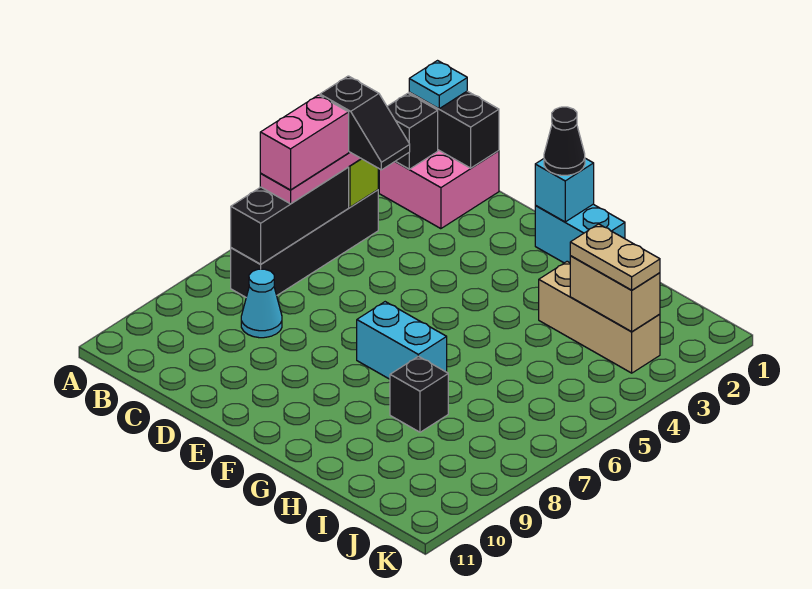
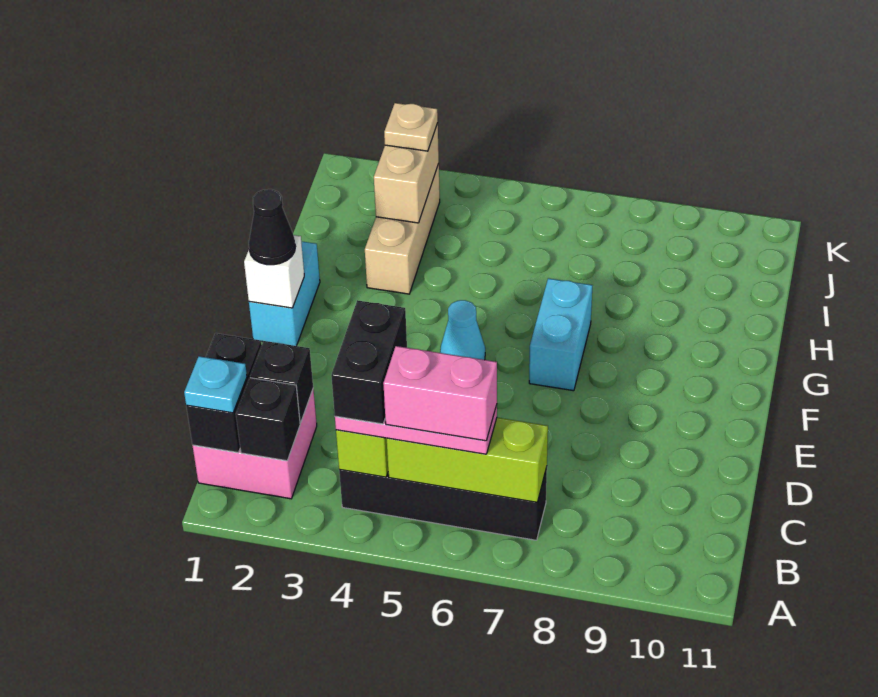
black 1x2 slope [320,76,410,170] -> black 1x2 brick [331,300,407,424]
black 1x3 brick [231,168,349,264] -> lime 1x3 brick [387,418,548,502]
cyan 1x1 cone [241,269,282,338] -> cyan 1x1 cone moved to [440,300,485,360]
cyan 1x1 brick [535,158,594,222] -> white 1x1 brick [244,235,304,308]
black 1x1 brick [390,356,448,432] -> black 1x1 brick moved to [250,341,313,423]
tan 1x2 plate [570,224,660,290] -> tan 1x1 plate [384,103,438,151]

